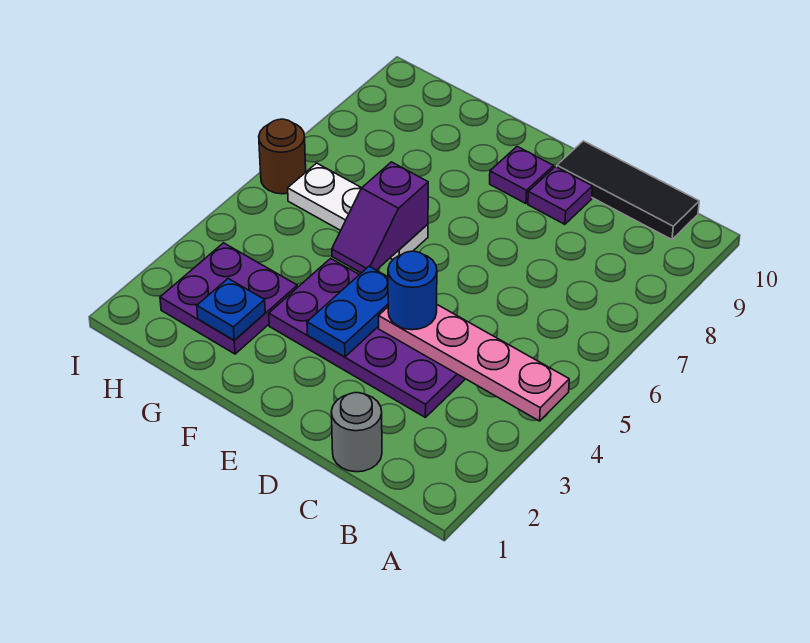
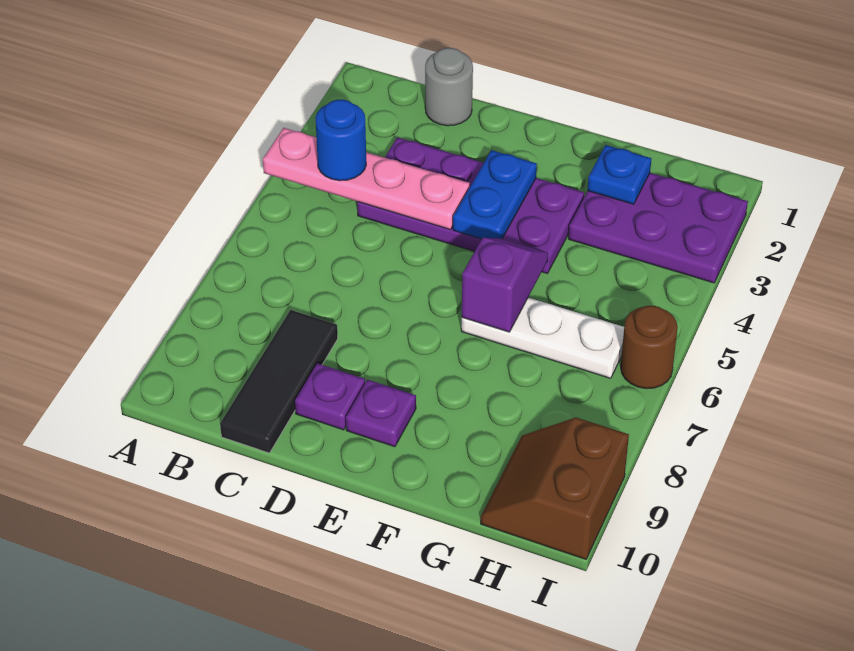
black 1x3 tile [557,141,699,239] -> black 1x3 tile turned to [220,310,338,453]
blue 1x1 round brick [388,251,437,330] -> blue 1x1 round brick moved to [316,100,366,181]
purple 2x2 plate [160,243,297,354] -> purple 2x3 plate [569,173,748,283]
none -> brown 2x2 slope [481,418,629,559]

